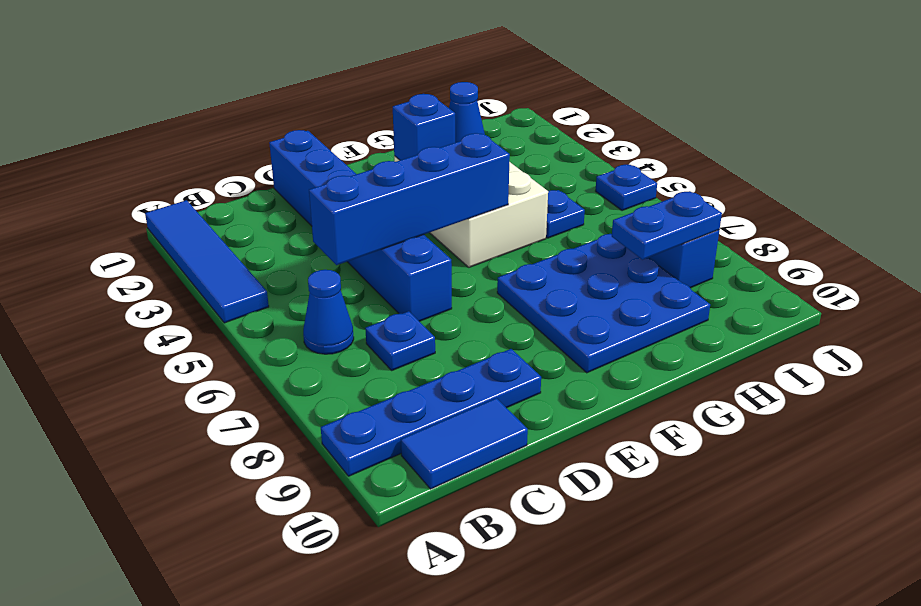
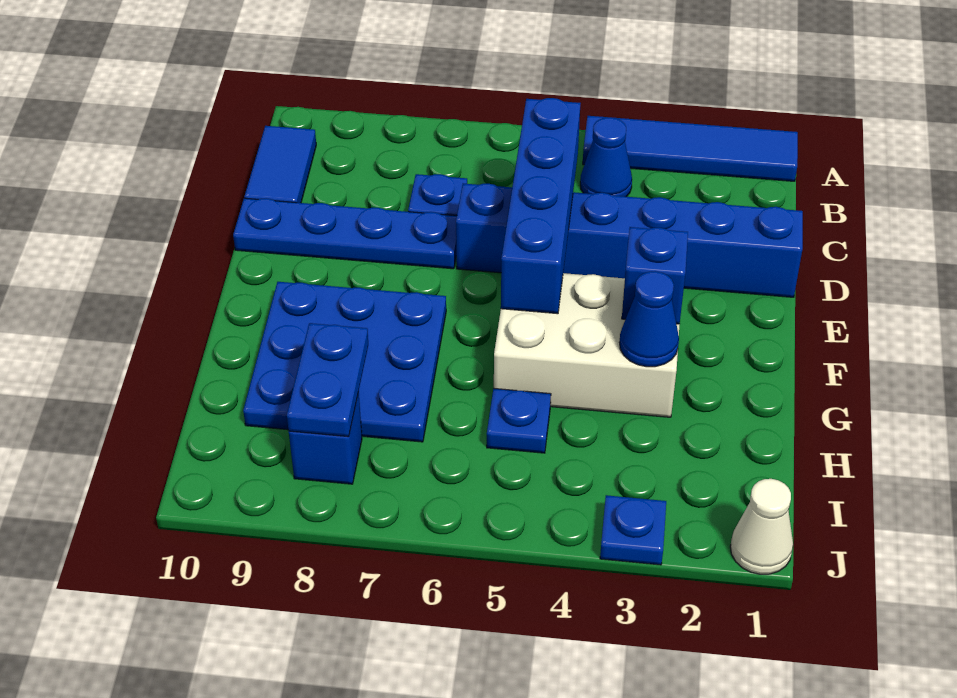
blue 1x4 plate [321,349,541,476] -> blue 1x4 plate turned to [233,198,457,269]
blue 1x1 cone [303,270,354,354] -> blue 1x1 cone moved to [580,117,632,197]
none -> white 1x1 cone [730,479,793,574]
blue 1x1 plate [596,165,657,211] -> blue 1x1 plate moved to [600,495,666,565]

